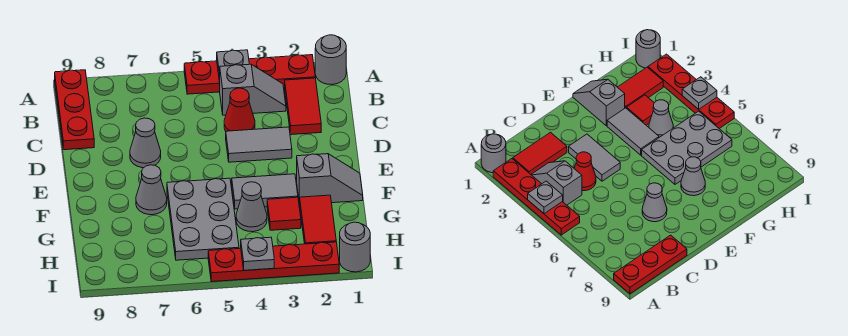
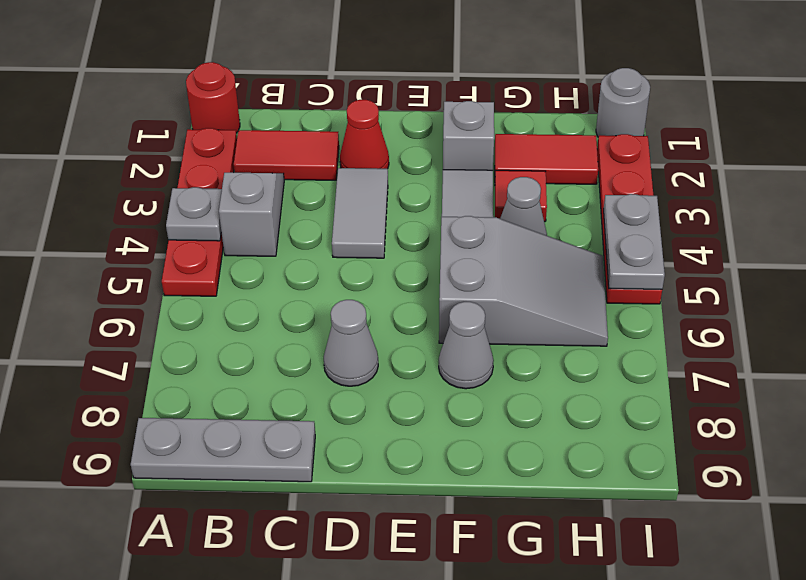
grey 1x1 round brick [315,35,346,85] -> red 1x1 round brick [186,62,240,133]
red 1x3 plate [55,70,94,150] -> grey 1x3 plate [131,418,315,482]
red 1x1 cone [224,88,255,131] -> red 1x1 cone moved to [340,100,389,169]
grey 2x3 plate [167,178,239,260] -> grey 2x3 slope [439,216,608,346]
grey 1x1 plate [241,237,274,270] -> grey 1x2 plate [604,194,665,289]

